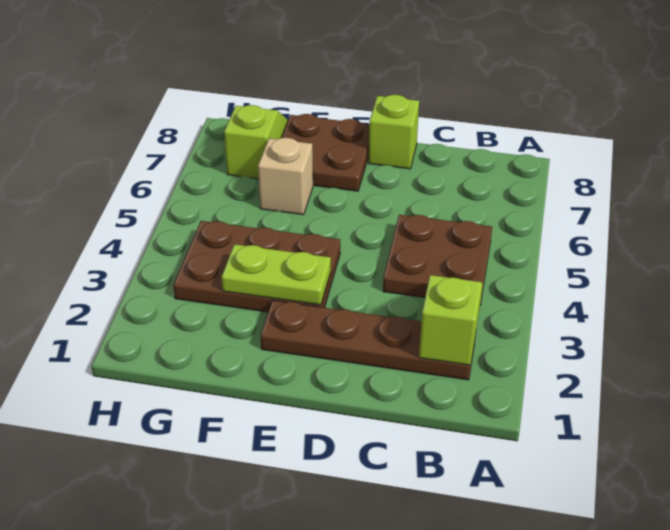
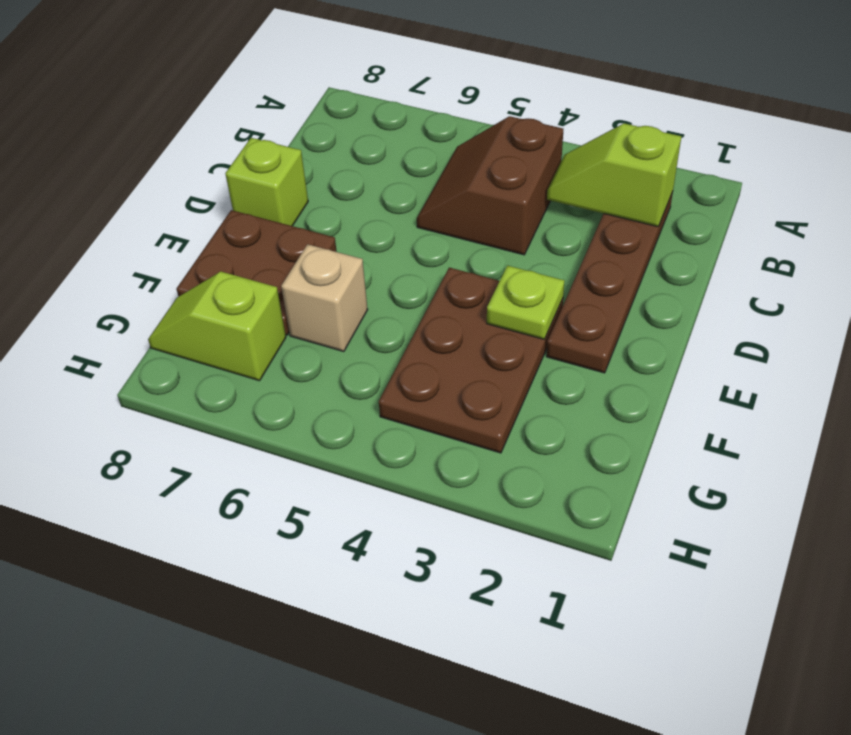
brown 2x2 plate [383,215,492,305] -> brown 2x2 slope [417,116,563,255]
lime 1x2 plate [222,244,331,305] -> lime 1x1 plate [487,266,565,339]

